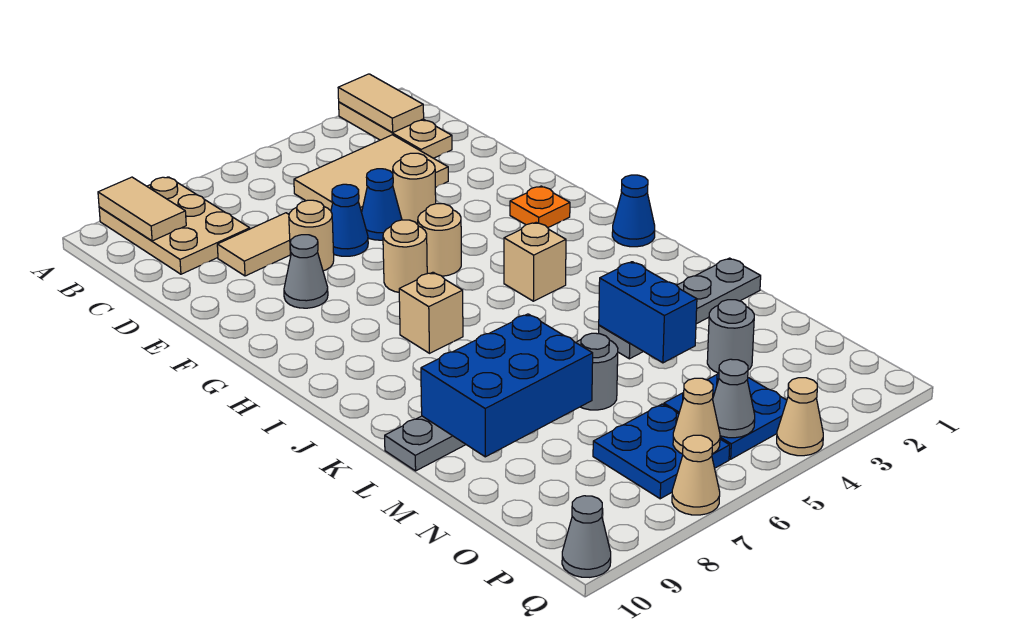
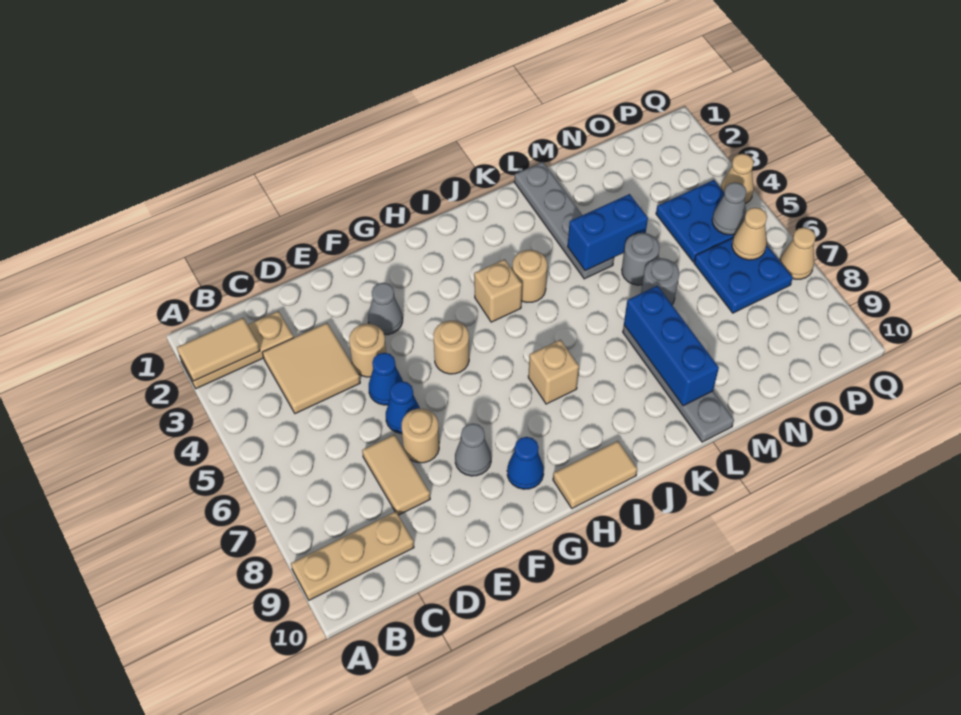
tan 2x3 plate [99,177,250,274] -> tan 1x3 plate [291,512,414,600]
tan 1x2 tile [98,177,186,241] -> tan 1x2 tile moved to [553,441,637,508]
tan 2x3 tile [294,135,448,212] -> tan 2x2 tile [262,323,360,414]
orange 1x1 plate [510,186,570,228] -> none
tan 1x1 round brick [383,220,427,292] -> tan 1x1 round brick moved to [512,250,547,302]
blue 1x1 cone [612,175,655,247] -> blue 1x1 cone moved to [507,437,544,489]
blue 2x3 brick [421,314,593,457] -> blue 1x3 brick [624,286,719,406]
grey 1x1 round brick [707,300,754,373] -> grey 1x1 round brick moved to [622,233,660,285]
grey 1x1 cone [562,496,611,577] -> grey 1x1 cone moved to [368,283,403,335]

